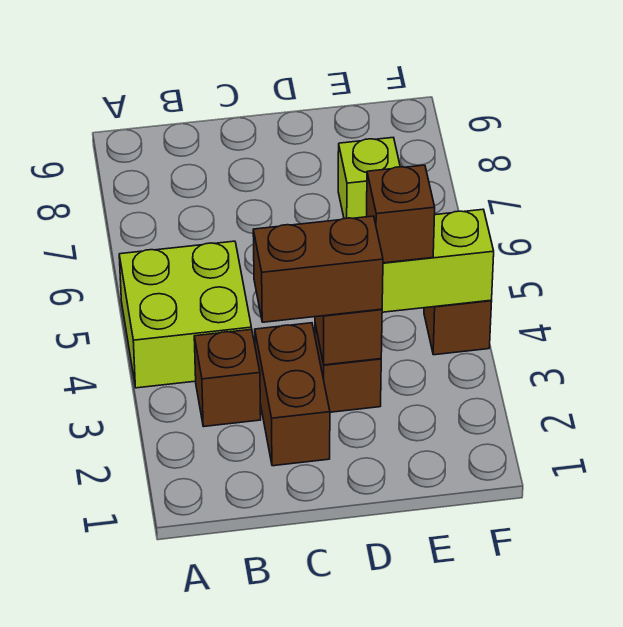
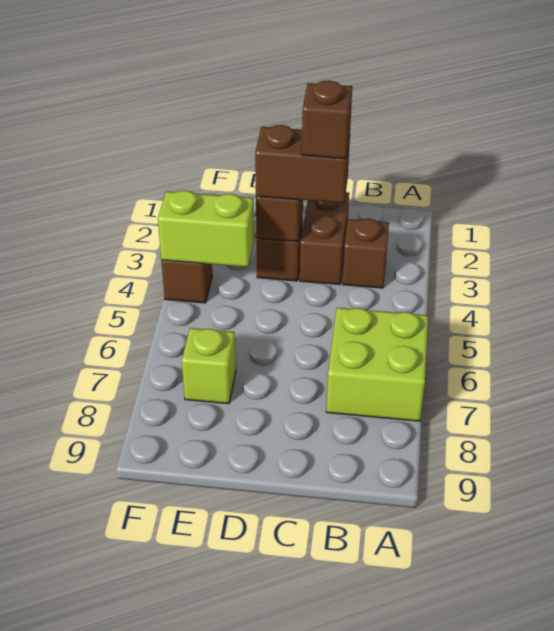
lime 2x2 brick [119,241,252,388] -> lime 2x2 brick moved to [326,308,428,421]
brown 1x1 brick [367,165,435,263] -> brown 1x1 brick moved to [302,81,352,159]

